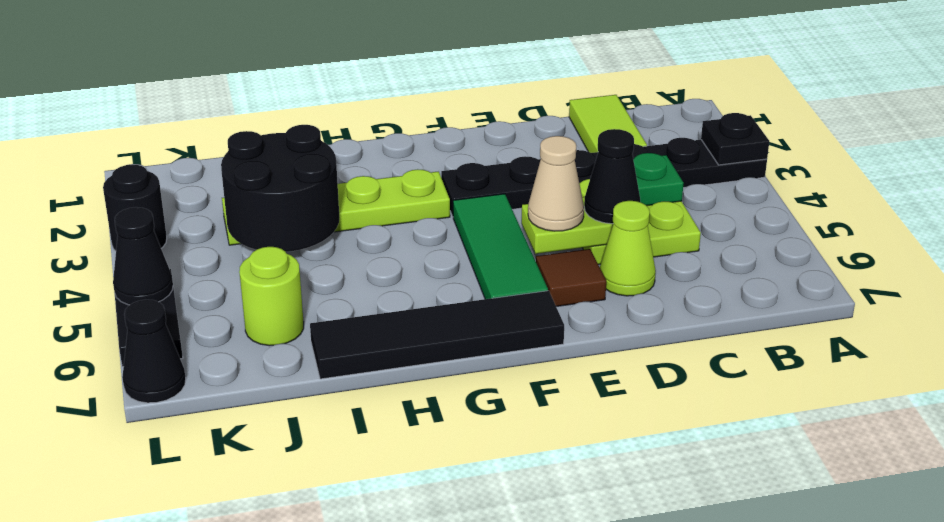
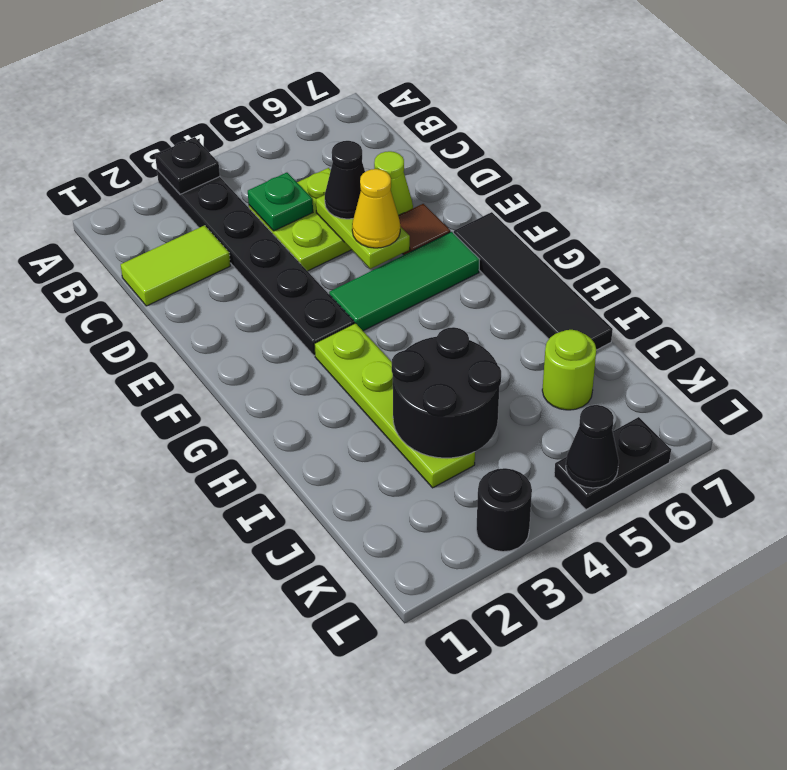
tan 1x1 cone [528,136,584,231] -> yellow 1x1 cone [352,169,400,248]
black 1x1 cone [122,300,186,403] -> none

